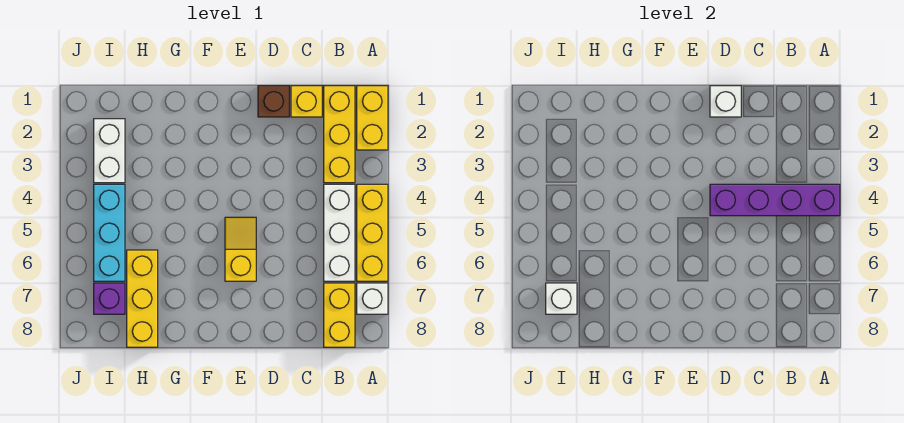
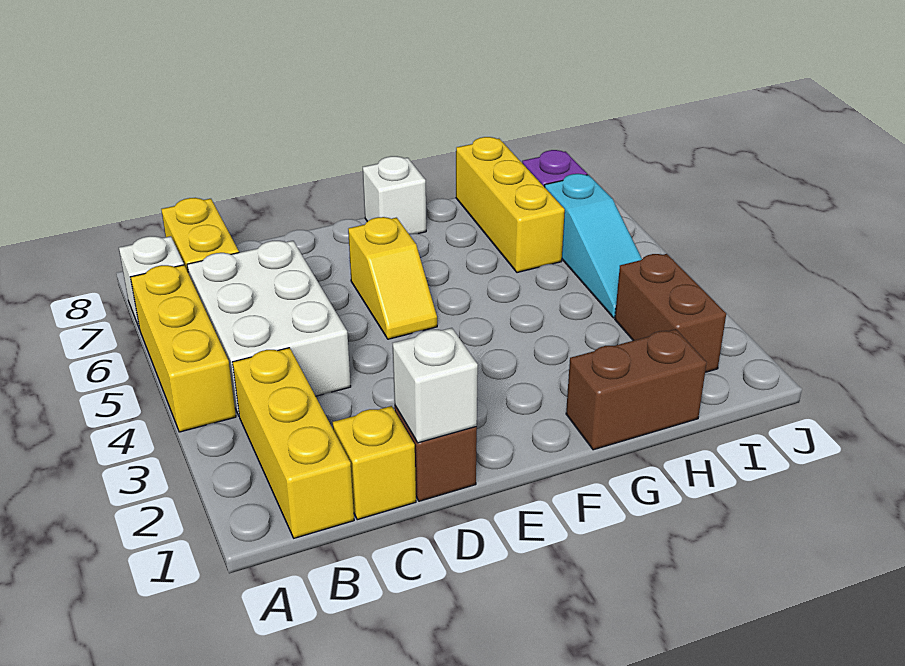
yellow 1x2 brick [357,86,388,150] -> none
purple 1x4 brick [710,184,840,216] -> none
white 1x3 brick [324,184,355,281] -> white 2x3 brick [187,241,351,415]
none -> brown 1x2 brick [566,329,707,450]
white 1x2 brick [94,119,125,183] -> brown 1x2 brick [615,254,726,372]
cyan 1x3 brick [94,184,125,281] -> cyan 1x3 slope [545,174,642,318]
white 1x1 brick [546,283,577,314] -> white 1x1 brick moved to [363,156,426,234]

